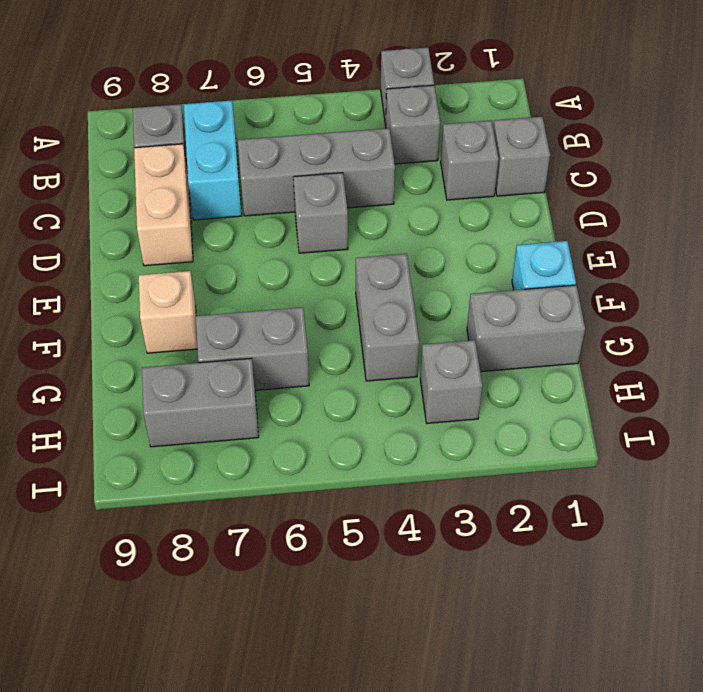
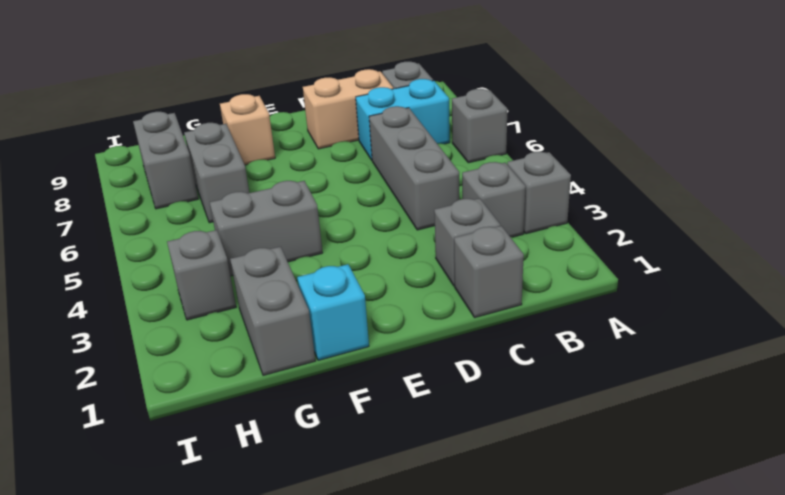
grey 1x1 brick [293,173,348,253] -> grey 1x1 brick moved to [452,89,507,163]

